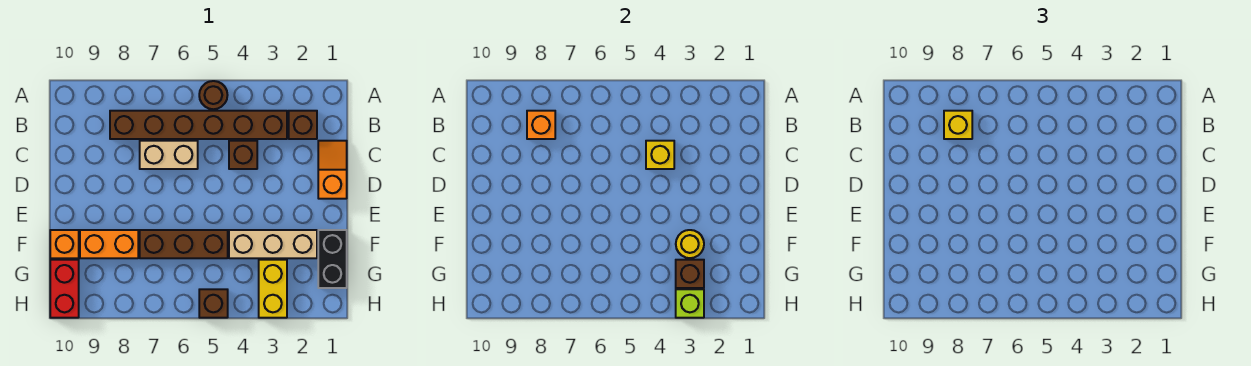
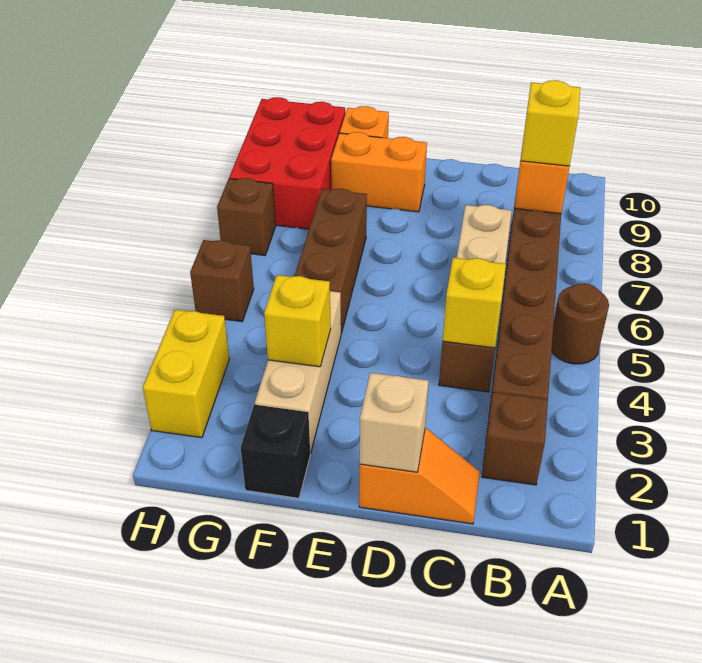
none -> tan 1x1 brick [360,373,429,472]
black 1x2 brick [318,230,347,288] -> black 1x1 brick [241,405,310,498]
yellow 1x1 round brick [676,230,704,258] -> yellow 1x1 brick [264,275,331,367]
orange 1x2 brick [80,230,138,258] -> orange 1x2 brick turned to [331,132,427,212]
yellow 1x2 brick [259,260,287,318] -> yellow 1x2 brick turned to [143,310,229,438]
brown 1x1 brick [676,260,704,288] -> brown 1x1 brick moved to [217,178,275,255]
red 1x2 brick [50,260,79,318] -> red 2x3 brick [229,97,345,229]
lime 1x1 brick [676,289,704,318] -> none

